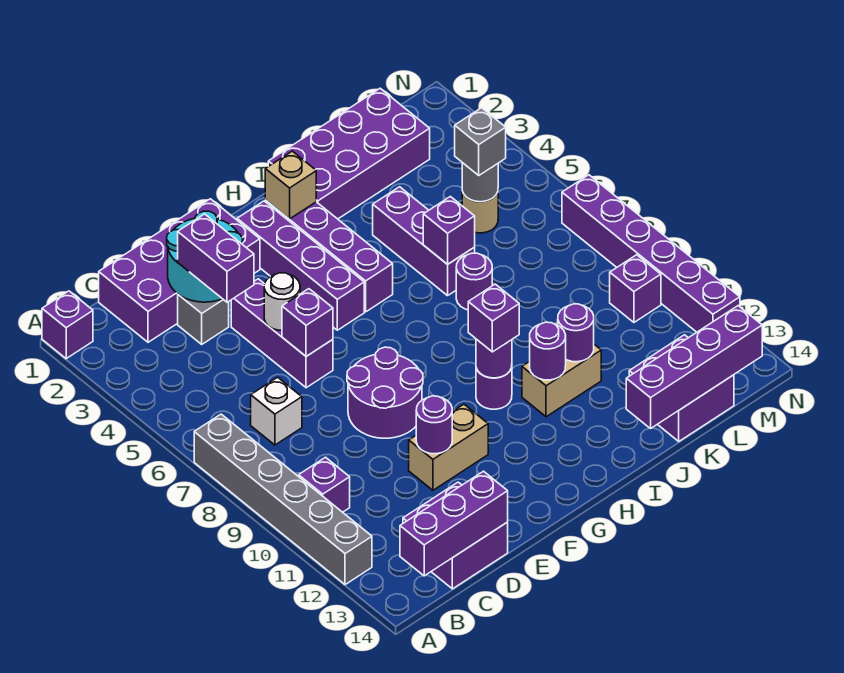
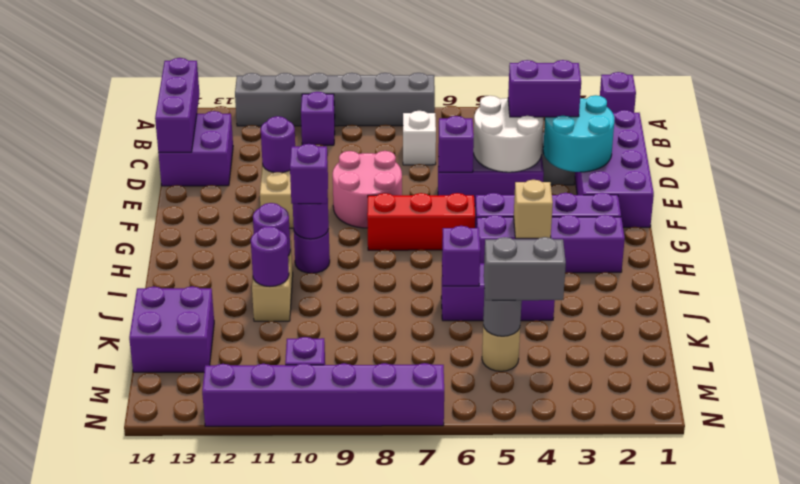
white 1x1 round brick [264,273,300,330] -> white 2x2 round brick [473,96,543,172]
purple 2x2 round brick [347,347,423,438] -> pink 2x2 round brick [333,151,402,228]
none -> red 1x3 brick [367,193,475,250]
tan 1x1 brick [265,151,316,219] -> tan 1x1 brick moved to [514,180,553,238]
purple 2x4 brick [268,88,430,219] -> none
purple 1x1 round brick [456,253,492,310] -> none
purple 1x4 brick [626,306,762,429] -> none
grey 1x1 brick [455,108,506,175] -> grey 1x2 brick [484,237,566,300]

